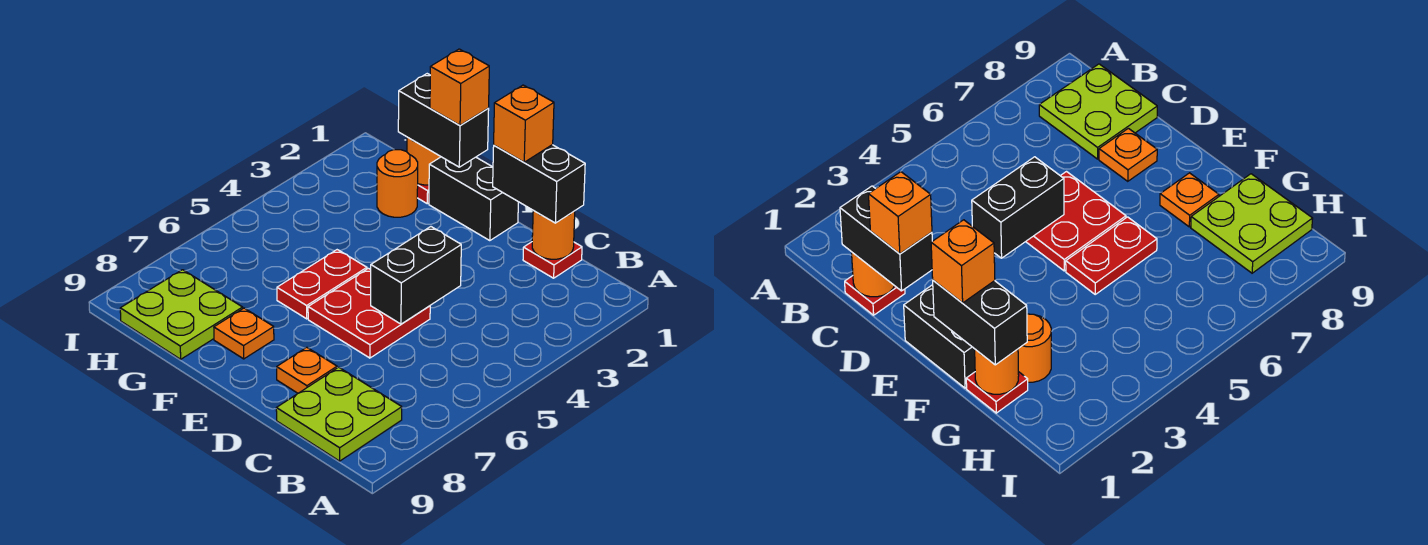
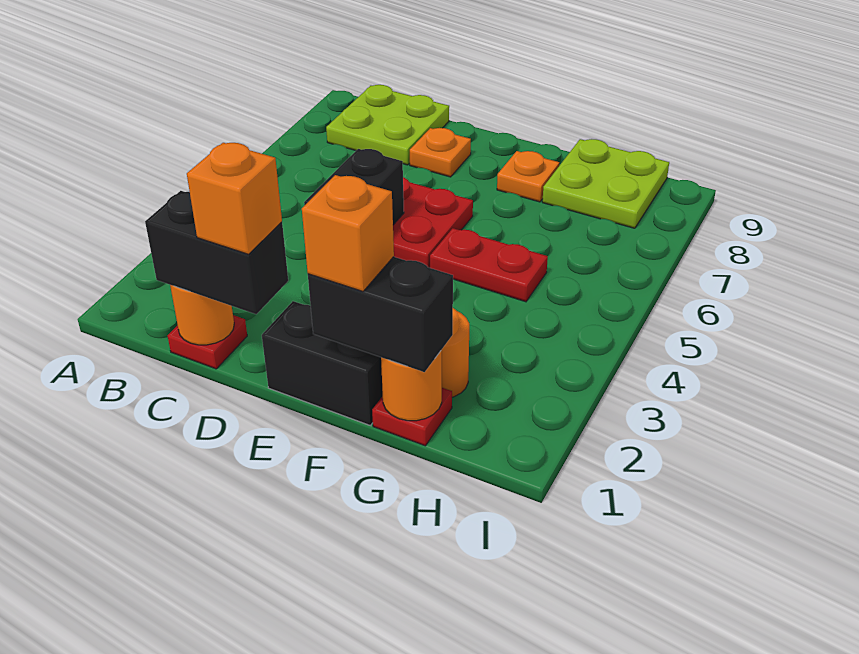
red 1x2 plate [277,250,367,319] -> red 1x2 plate turned to [430,228,548,302]

